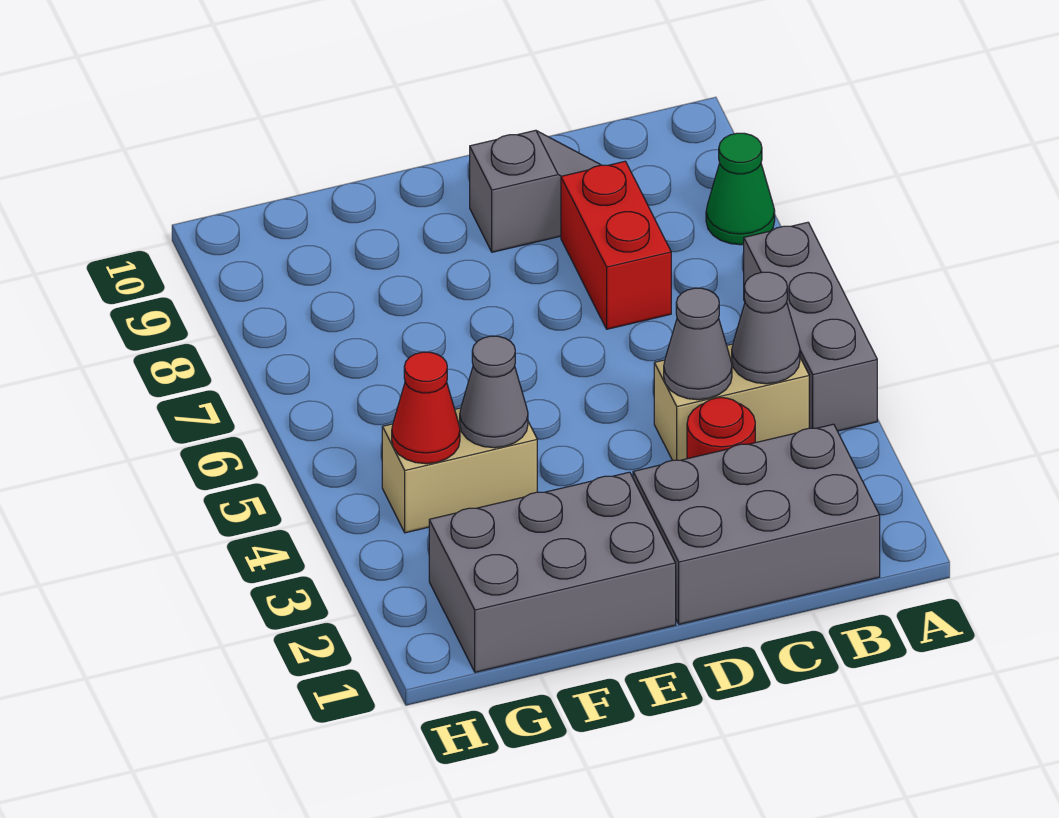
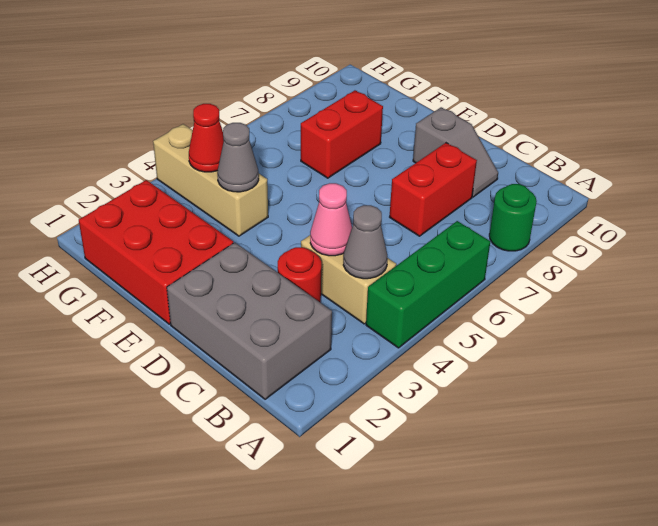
grey 1x3 brick [744,222,877,431] -> green 1x3 brick [366,221,490,348]
green 1x1 cone [706,133,775,245] -> green 1x1 round brick [489,184,537,251]
grey 1x1 cone [664,288,732,400] -> pink 1x1 cone [310,183,352,256]
grey 2x3 brick [429,472,676,672] -> red 2x3 brick [79,180,233,324]
tan 1x2 brick [382,408,537,533] -> tan 1x3 brick [153,124,268,236]
none -> red 1x2 brick [301,90,383,178]

